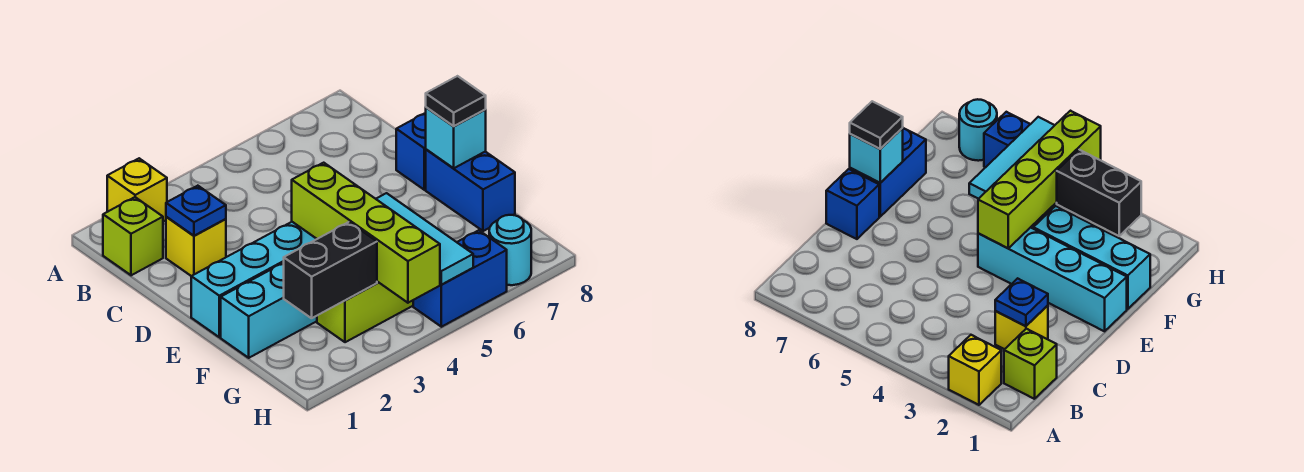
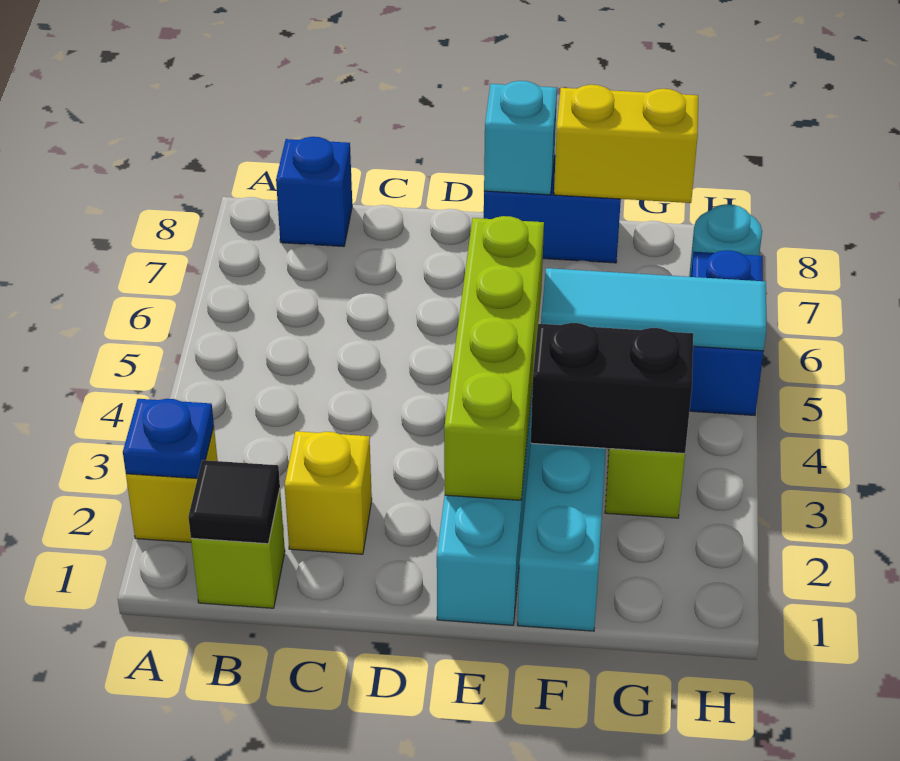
blue 1x1 plate [166,186,226,236] -> blue 1x1 plate moved to [123,399,214,479]
blue 1x1 brick [396,113,426,190] -> blue 1x1 brick moved to [276,137,352,247]
lime 1x4 brick [292,163,440,303] -> lime 1x4 brick turned to [444,216,544,500]
black 1x1 tile [426,76,486,126] -> black 1x1 tile moved to [188,460,280,544]
none -> yellow 1x2 brick [554,85,698,203]
black 1x2 brick [284,222,377,318] -> black 1x2 brick turned to [531,323,693,453]

